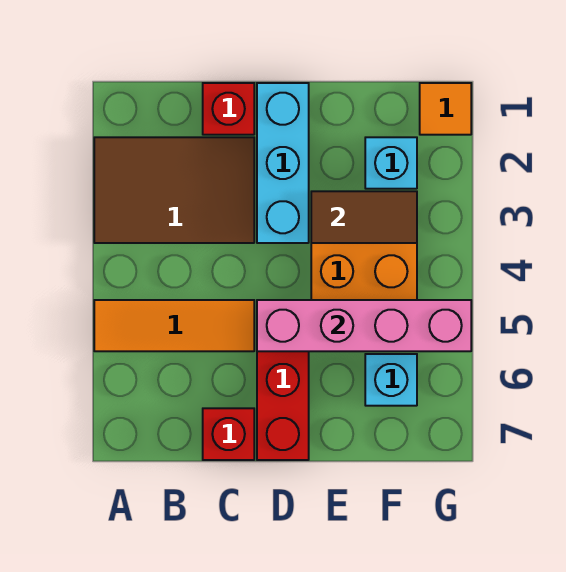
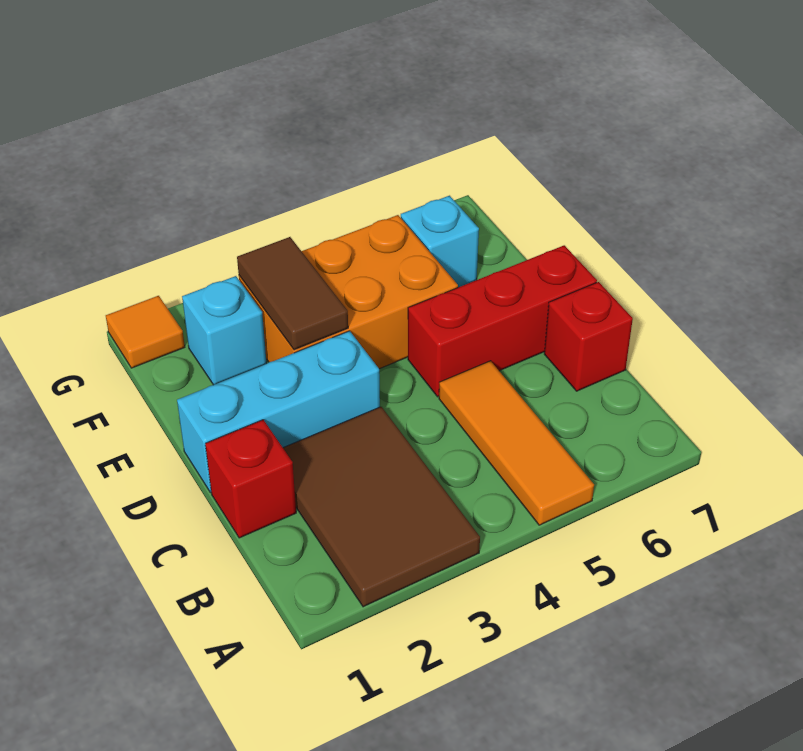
pink 1x4 brick [257,300,471,351] -> none

